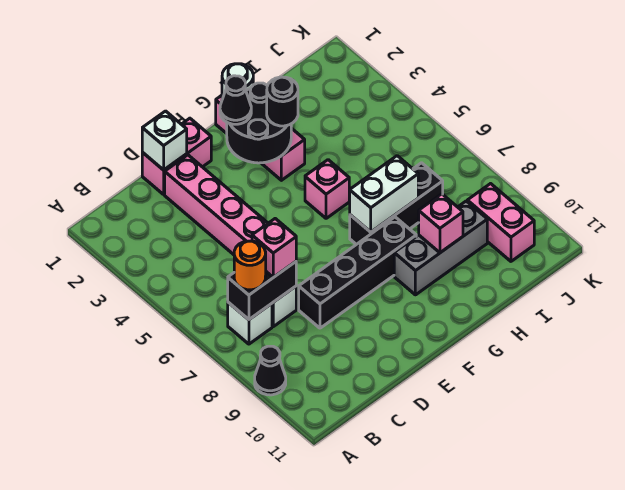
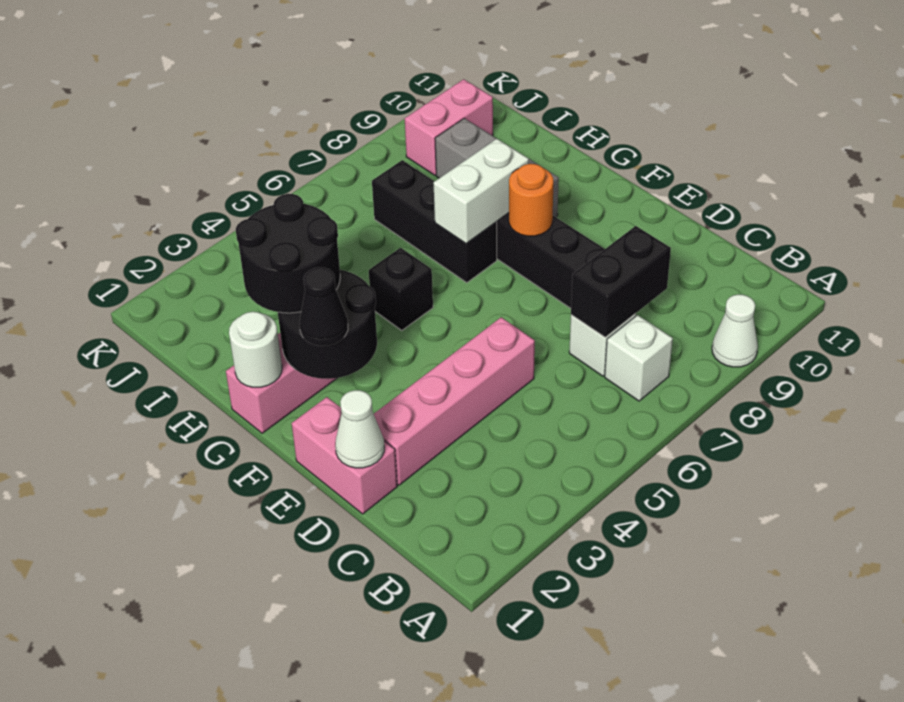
black 1x1 cone [255,346,286,395] -> white 1x1 cone [712,294,758,367]
black 1x2 brick [228,262,296,319] -> black 1x2 brick turned to [571,226,671,337]
orange 1x1 round brick [234,241,266,290] -> orange 1x1 round brick moved to [509,164,553,236]
pink 1x1 brick [252,219,296,277] -> none
white 1x1 brick [142,111,187,170] -> white 1x1 cone [335,390,384,468]
black 1x1 round brick [267,77,298,126] -> black 2x2 round brick [236,194,340,313]
pink 1x1 brick [305,160,349,218] -> black 1x1 brick [369,248,433,330]
white 1x2 brick [349,156,418,232] -> white 1x2 brick turned to [434,139,529,243]
pink 1x1 brick [419,194,463,253] -> none

